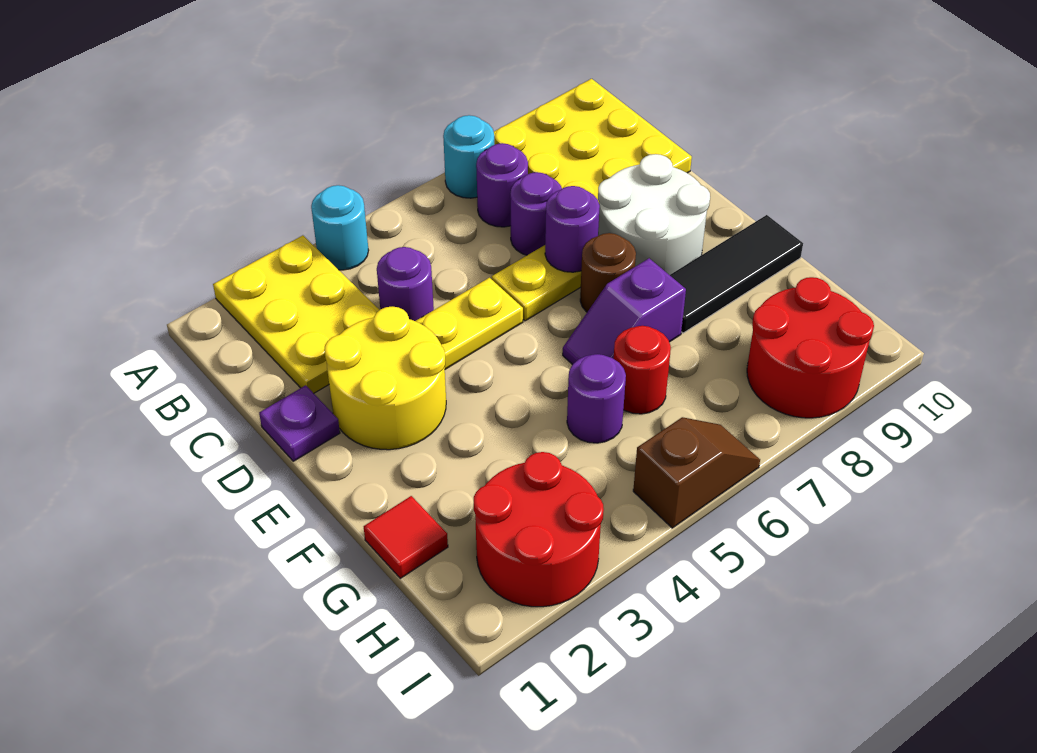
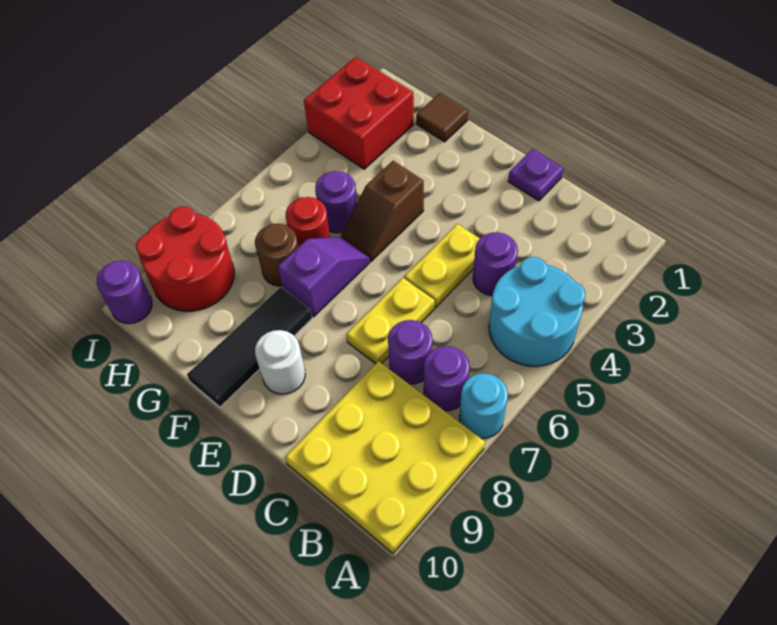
yellow 2x3 plate [213,235,379,393] -> none
cyan 1x1 round brick [311,185,369,270] -> cyan 2x2 round brick [489,257,586,366]
yellow 2x2 round brick [324,307,446,450] -> none
purple 1x1 round brick [545,186,600,272] -> purple 1x1 round brick moved to [97,261,152,324]
white 2x2 round brick [598,154,710,275] -> white 1x1 round brick [255,330,305,394]
brown 1x1 round brick [580,233,636,312] -> brown 1x1 round brick moved to [255,224,298,286]
red 1x1 tile [364,496,448,578] -> brown 1x1 tile [416,93,468,142]
red 2x2 round brick [474,452,604,607] -> red 2x2 brick [304,57,414,169]
brown 1x2 slope [633,417,760,528] -> brown 1x2 slope moved to [341,161,424,261]

